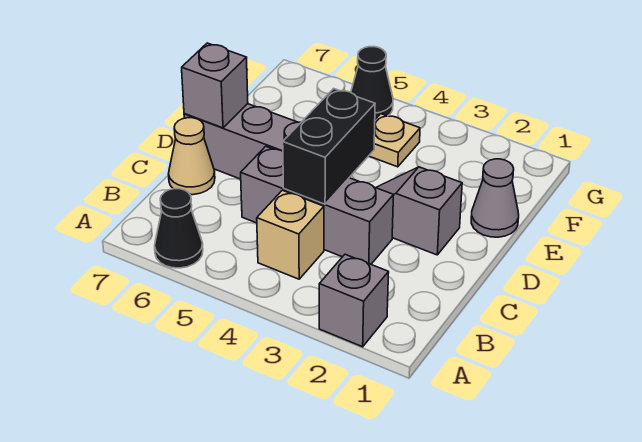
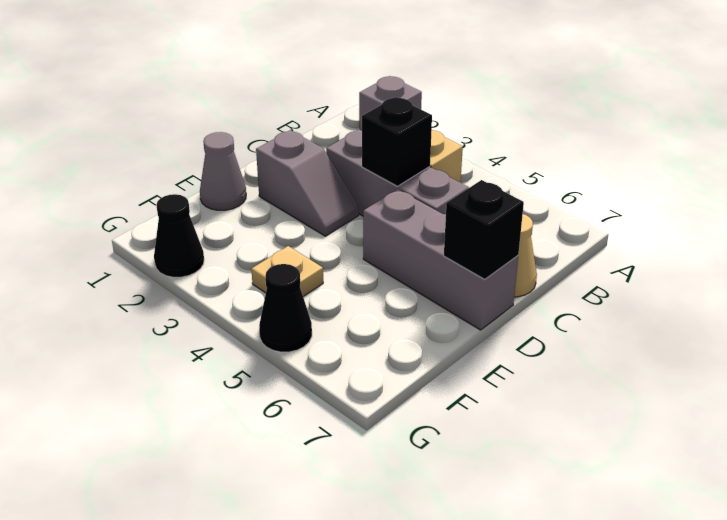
black 1x1 cone [155,189,203,268] -> black 1x1 cone moved to [154,194,204,277]
black 1x2 brick [283,88,375,204] -> black 1x1 brick [362,97,432,186]
grey 1x1 brick [182,43,248,128] -> black 1x1 brick [444,180,524,279]

